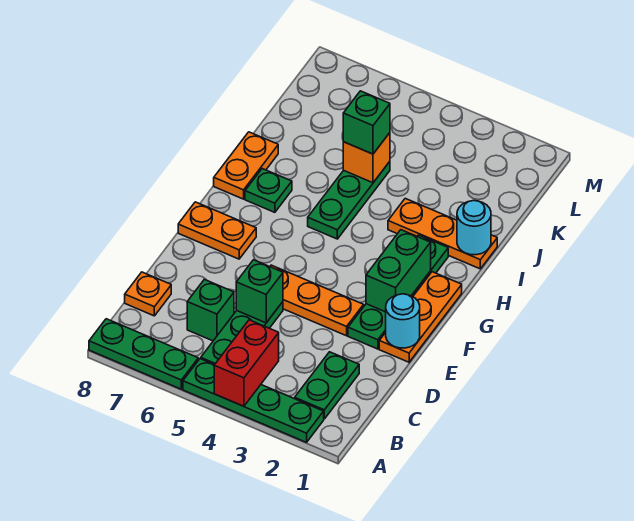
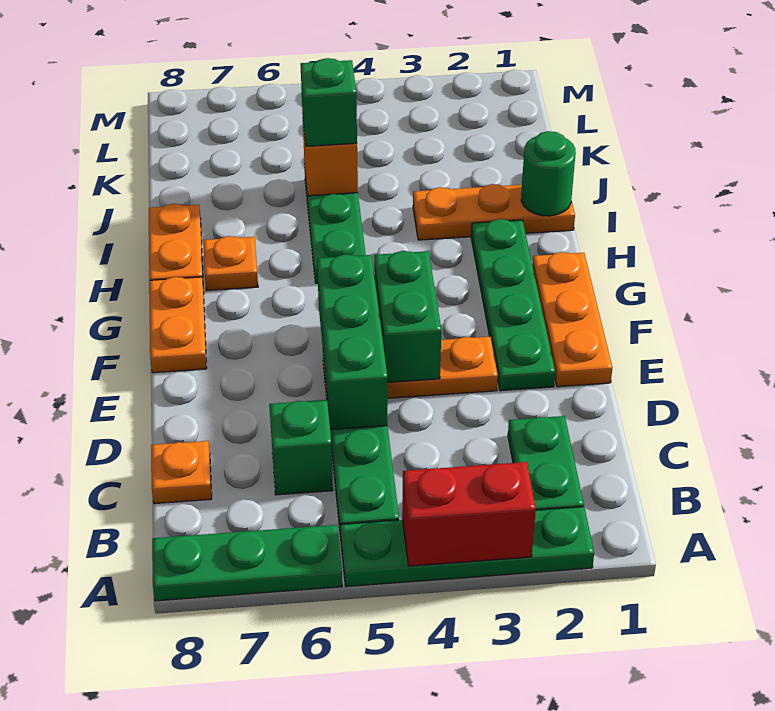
red 1x2 brick [214,320,279,406] -> red 1x2 brick turned to [402,462,536,566]
green 1x1 brick [236,260,283,323] -> green 1x3 brick [317,255,387,430]
cyan 1x1 round brick [386,294,420,348] -> none
green 1x2 brick [366,230,431,312] -> green 1x2 brick moved to [374,251,441,382]
orange 1x2 plate [178,202,256,259] -> orange 1x2 plate turned to [149,277,207,373]
green 1x1 plate [245,169,292,212] -> orange 1x1 plate [203,236,258,291]
cyan 1x1 round brick [457,201,491,255] -> green 1x1 round brick [521,131,576,216]

